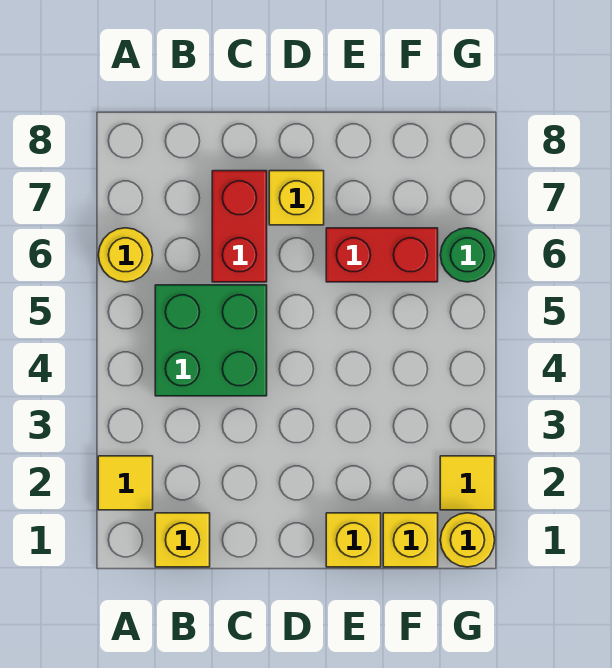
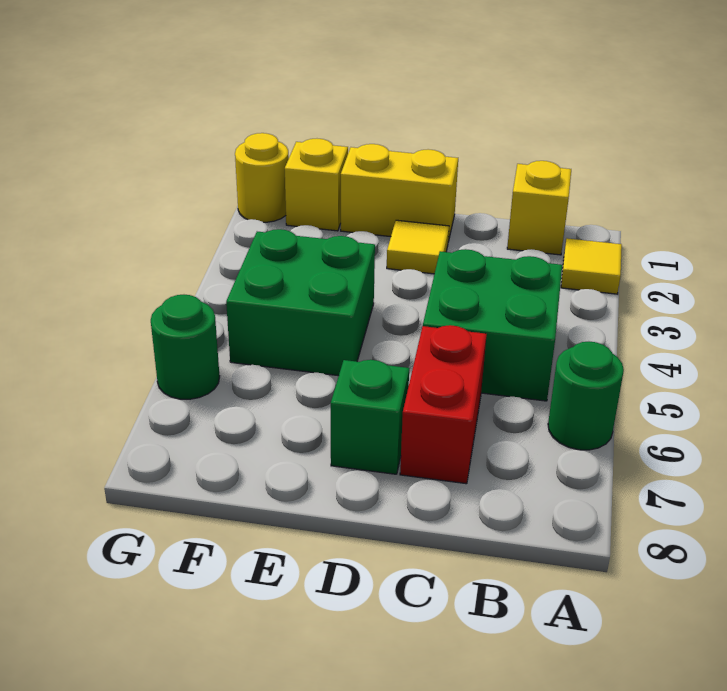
yellow 1x1 round brick [98,228,153,282] -> green 1x1 round brick [548,342,624,450]
yellow 1x1 brick [269,171,324,225] -> green 1x1 brick [331,360,409,474]
yellow 1x1 brick [326,513,381,567] -> yellow 1x2 brick [341,144,458,242]
none -> green 2x2 brick [226,229,375,376]
red 1x2 brick [326,228,438,282] -> none
yellow 1x1 tile [440,456,495,510] -> yellow 1x1 tile moved to [387,220,449,274]

